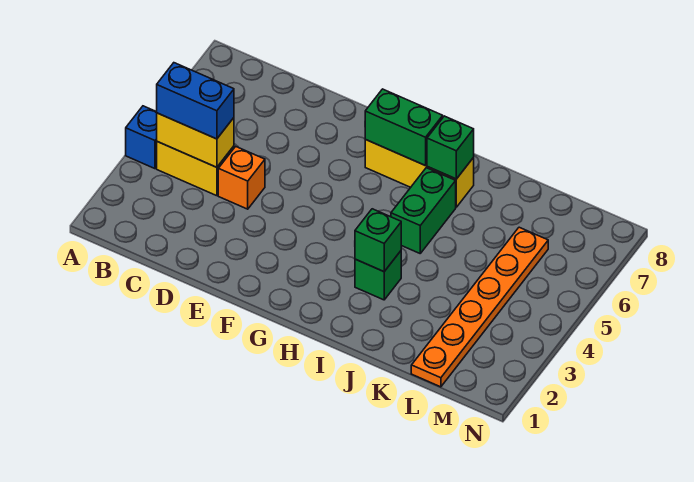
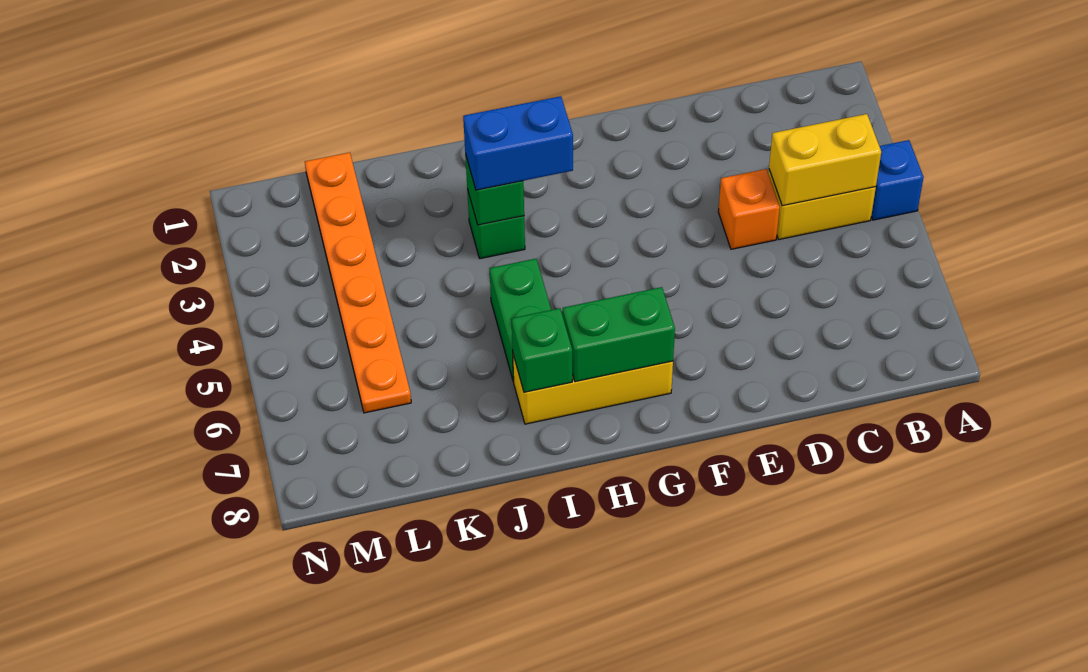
blue 1x2 brick [157,63,234,139] -> blue 1x2 brick moved to [463,96,573,190]

